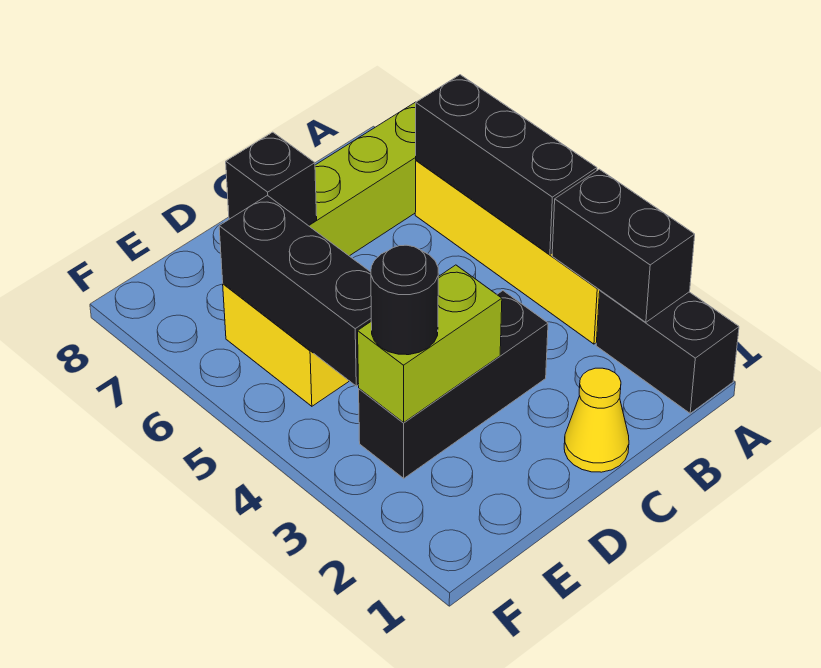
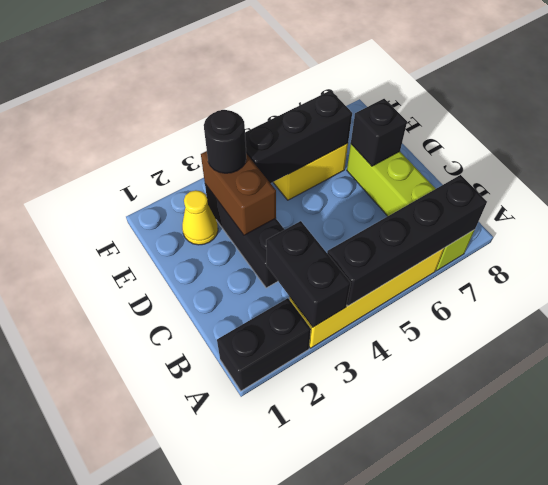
black 1x2 brick [552,169,695,322] -> black 1x2 brick turned to [266,221,351,327]
black 1x3 brick [416,75,597,254] -> black 1x4 brick [327,175,487,306]
yellow 1x1 cone [564,368,629,472] -> yellow 1x1 cone moved to [182,190,218,245]
lime 1x2 brick [358,265,502,422] -> brown 1x2 brick [201,151,276,235]

